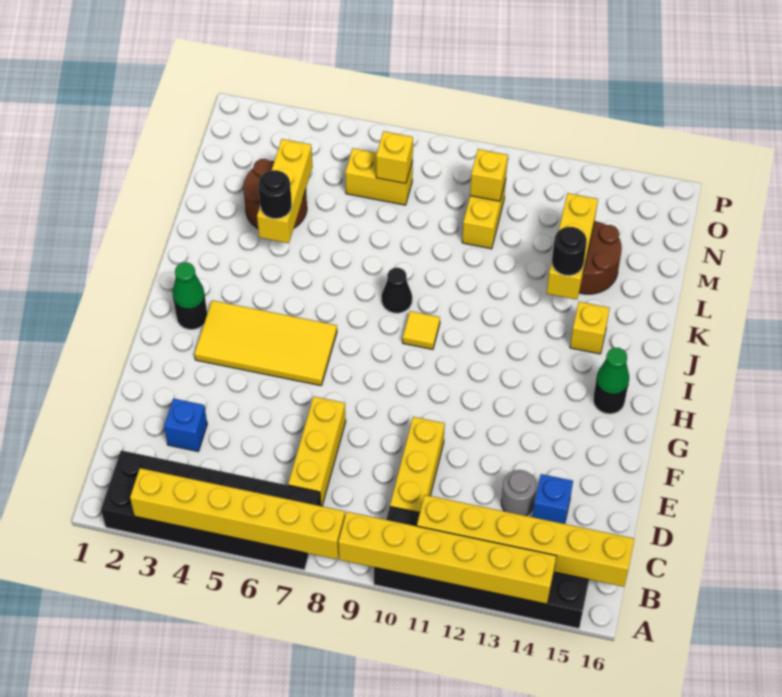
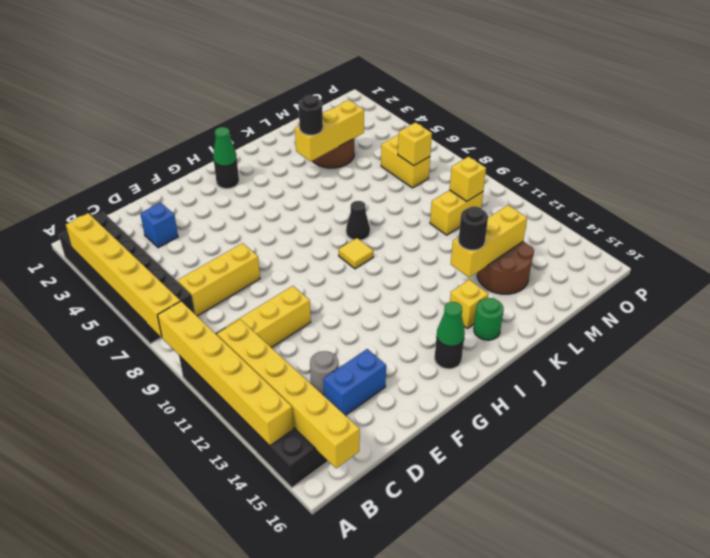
blue 1x1 brick [533,474,573,524] -> blue 1x2 brick [323,349,386,416]
yellow 2x4 tile [194,300,337,386] -> none
none -> green 1x1 round brick [474,298,504,340]

